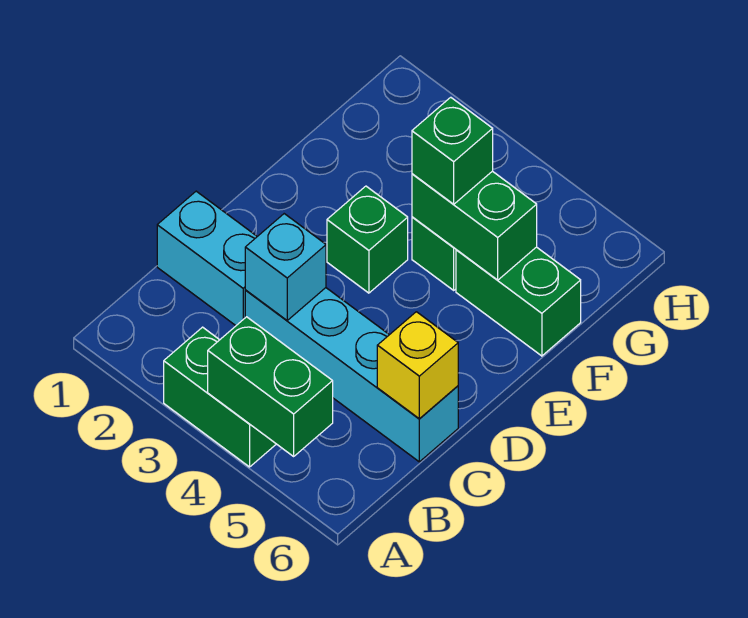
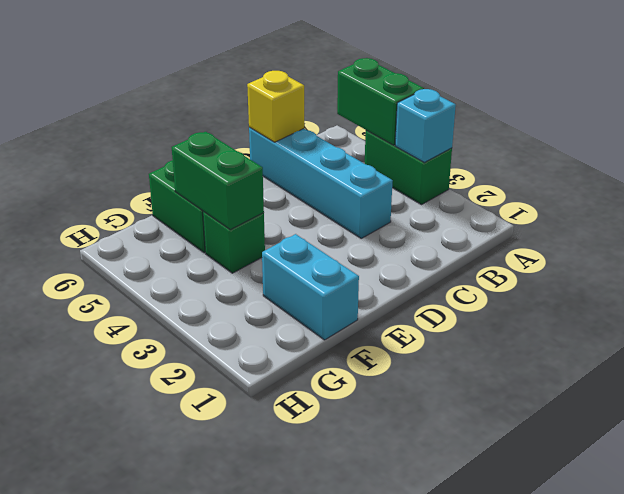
cyan 1x2 brick [157,191,257,325] -> cyan 1x2 brick moved to [262,234,359,340]
cyan 1x1 brick [245,214,326,320] -> cyan 1x1 brick moved to [395,89,456,163]
green 1x1 brick [327,186,408,293] -> none
green 1x1 brick [412,97,493,204] -> none

